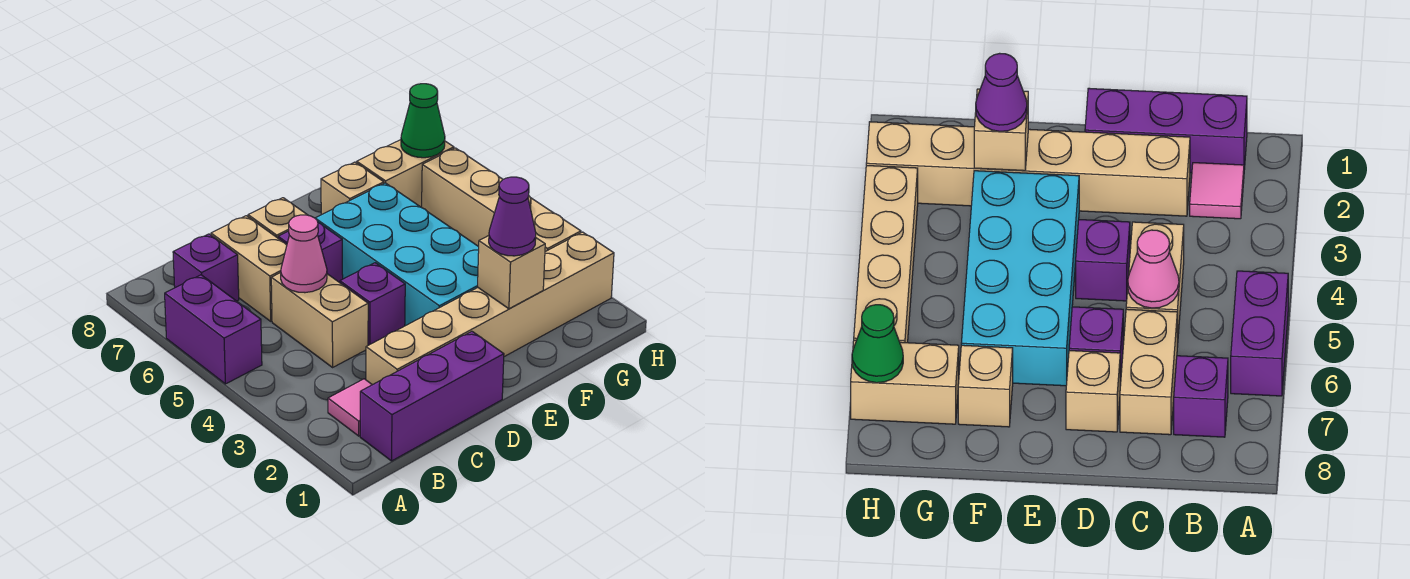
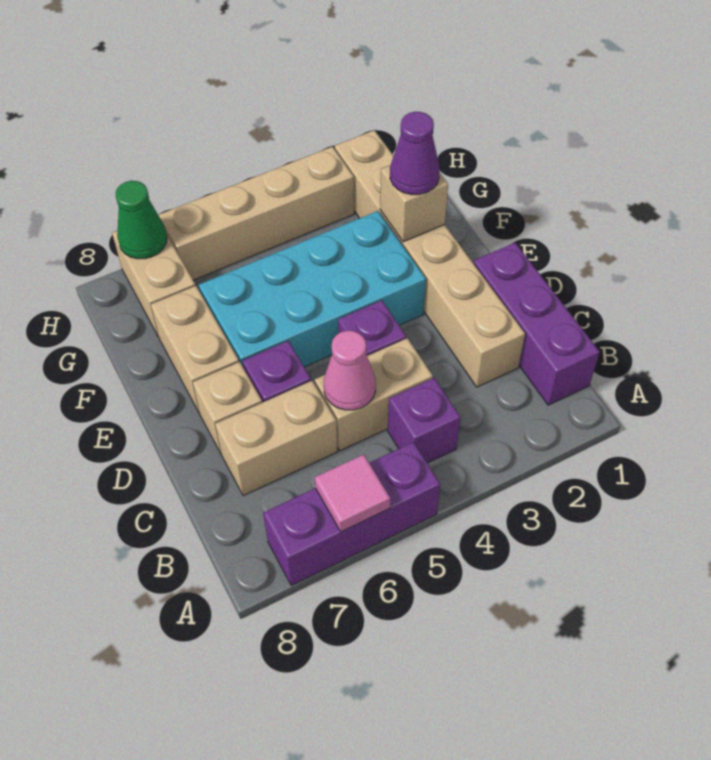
purple 1x2 brick [165,275,262,384] -> purple 1x3 brick [263,442,440,586]
pink 1x1 tile [328,379,372,436] -> pink 1x1 tile moved to [315,454,390,532]
purple 1x1 brick [173,234,239,301] -> purple 1x1 brick moved to [388,378,461,463]
tan 1x1 brick [321,162,384,215] -> tan 1x2 brick [151,286,239,413]

